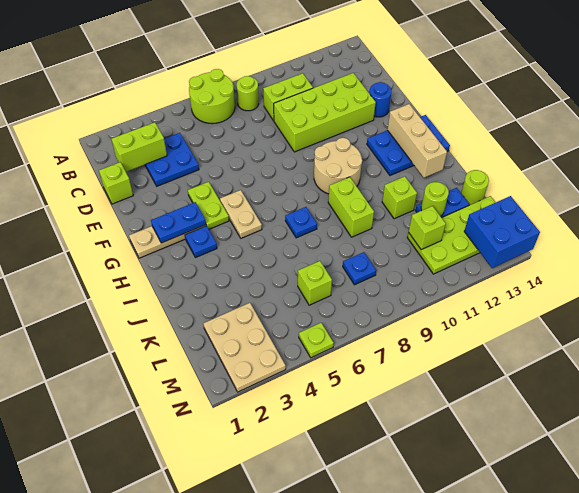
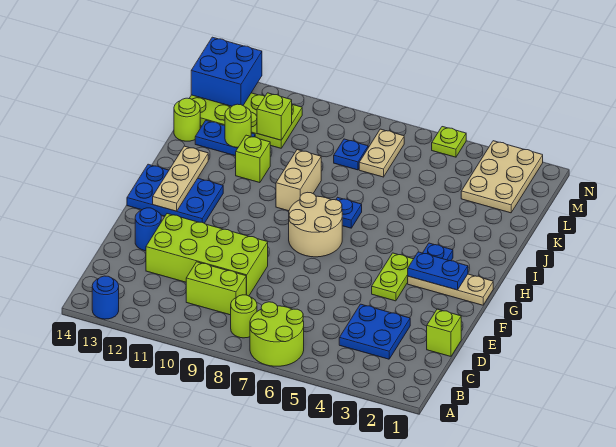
none -> blue 1x1 round brick [92,276,119,319]
lime 1x2 brick [111,122,167,172] -> none
tan 1x2 plate [220,190,262,238] -> tan 1x2 plate moved to [359,129,404,177]
tan 2x2 round brick [314,138,362,194] -> tan 2x2 round brick moved to [289,192,342,257]
tan 1x3 brick [388,104,447,178] -> tan 1x3 plate [153,146,208,211]
lime 1x2 brick [328,177,374,237] -> tan 1x2 brick [276,150,321,211]
lime 1x1 brick [298,261,332,305] -> none

